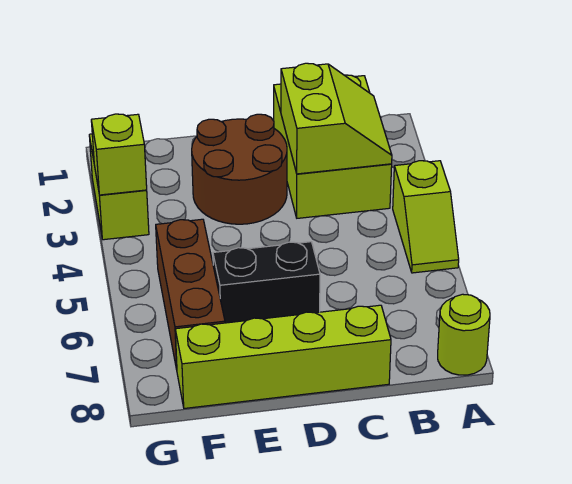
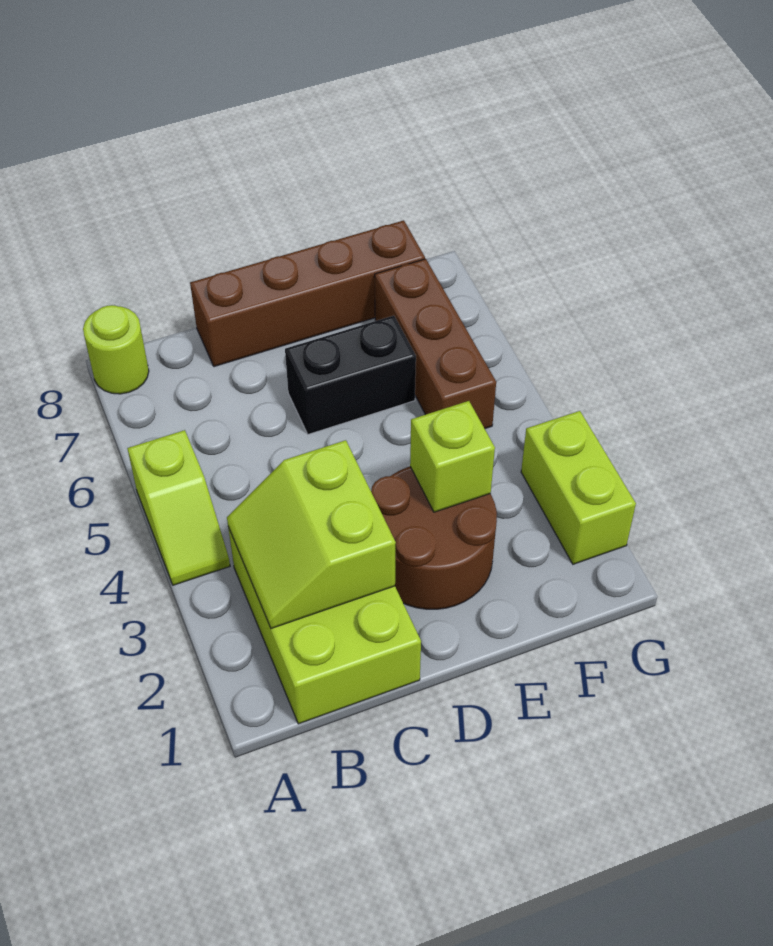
lime 1x2 slope [393,161,459,273] -> lime 1x2 slope turned to [127,430,230,585]
lime 1x4 brick [175,305,391,408] -> brown 1x4 brick [190,220,425,367]
lime 1x1 brick [91,114,147,195] -> lime 1x1 brick moved to [410,401,495,512]

